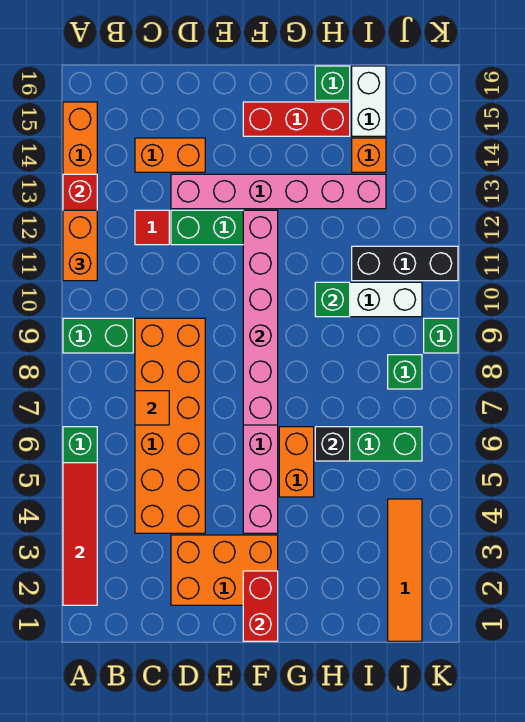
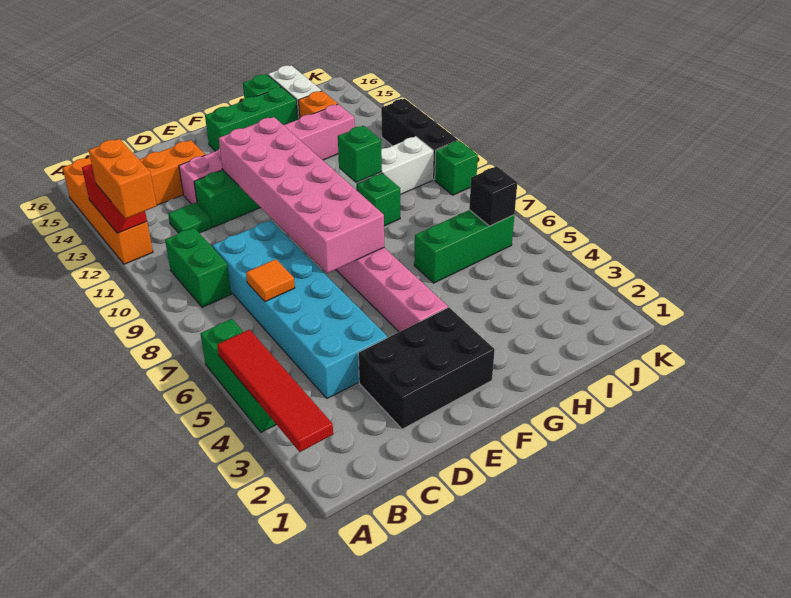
green 1x2 brick [63,318,133,353] -> green 1x2 brick turned to [165,228,231,307]
orange 2x6 brick [135,318,205,533] -> cyan 2x6 brick [212,220,387,398]
red 1x1 tile [135,210,169,245] -> green 1x1 tile [168,203,212,233]
orange 2x3 brick [171,535,278,605] -> black 2x3 brick [358,307,495,429]
red 1x2 brick [243,571,278,641] -> none
pink 1x6 brick [243,210,278,425] -> pink 2x6 brick [219,117,384,273]
red 1x3 brick [243,102,350,136] -> green 1x3 brick [205,87,298,151]
orange 1x2 brick [279,427,314,497] -> none
black 1x1 brick [315,427,350,461] -> black 1x1 brick moved to [469,166,517,226]
black 1x3 brick [352,246,458,281] -> black 1x3 brick turned to [381,99,458,180]
orange 1x4 tile [388,499,422,641] -> none
green 1x1 brick [388,355,422,389] -> green 1x1 brick moved to [357,173,400,226]

